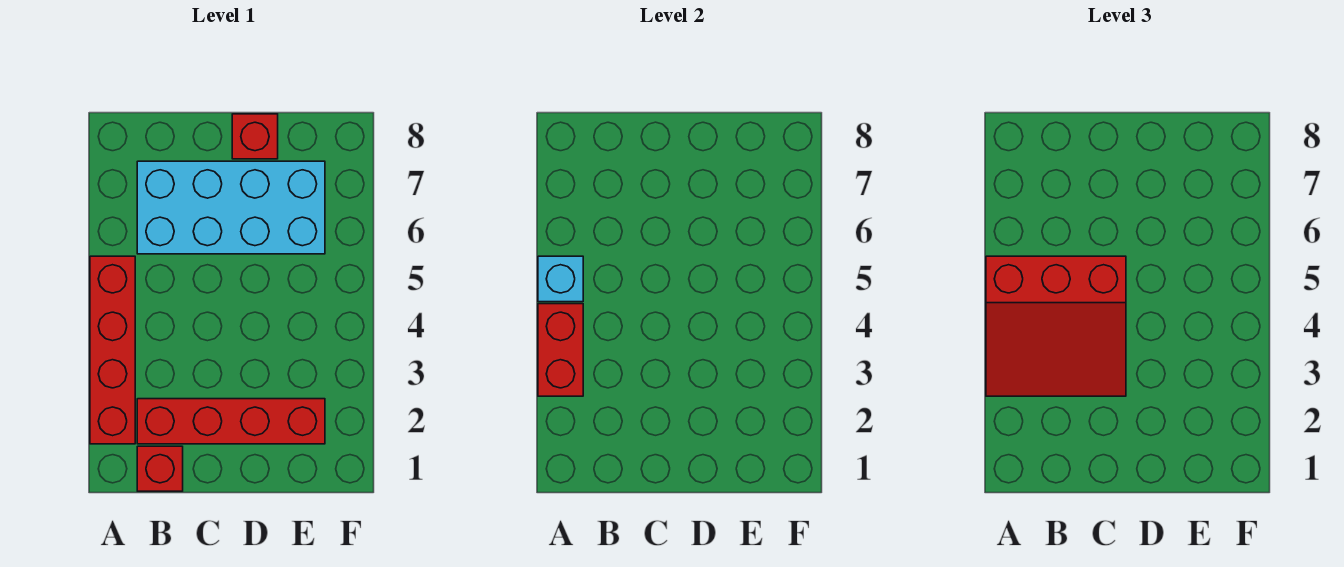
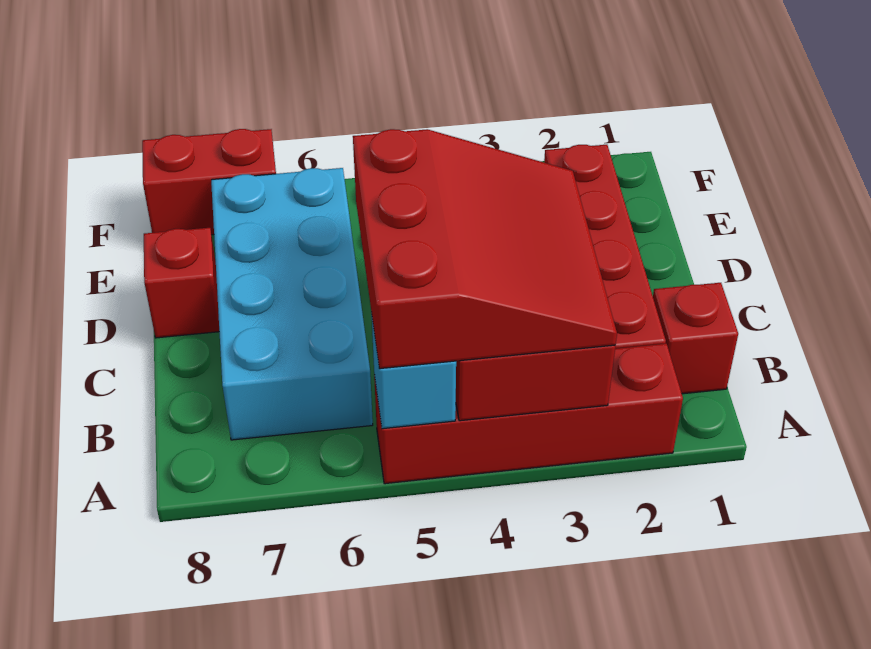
none -> red 1x2 brick [142,129,276,235]

